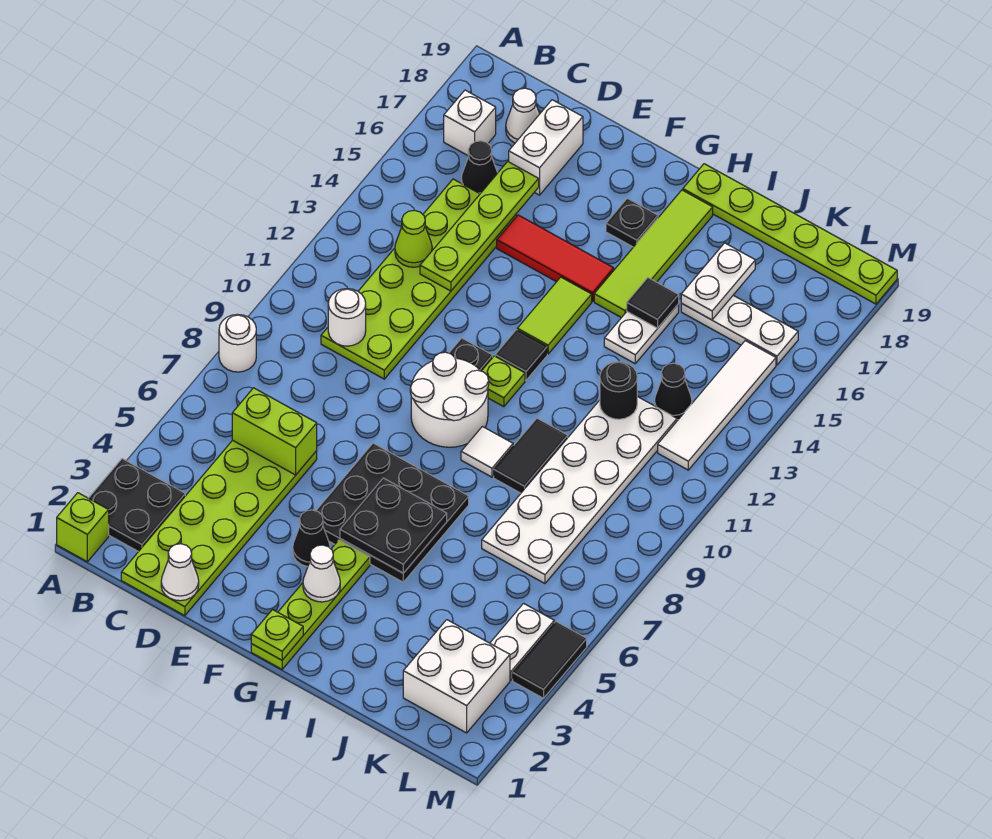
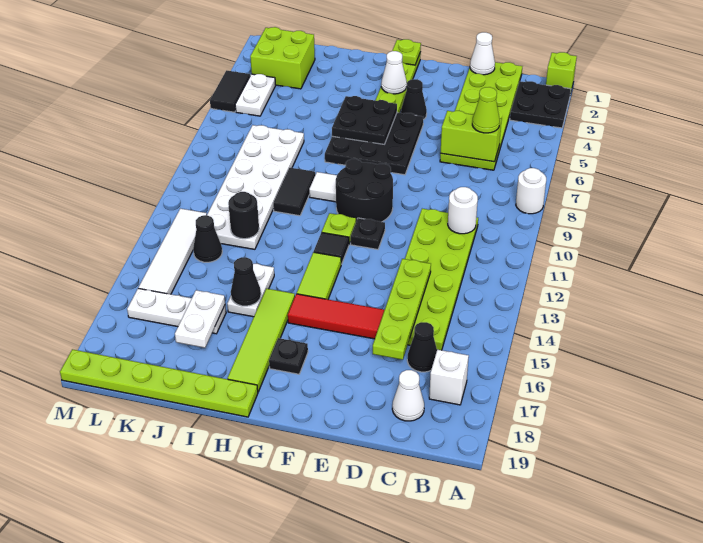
lime 1x1 cone [395,210,432,267] -> lime 1x1 cone moved to [472,87,500,133]
white 1x2 brick [509,100,583,195] -> none
white 2x2 round brick [410,352,489,447] -> black 2x2 round brick [336,159,393,222]
black 1x1 tile [627,278,679,328] -> black 1x1 cone [231,257,261,306]
white 2x2 brick [403,620,510,733] -> lime 2x2 brick [250,27,315,89]

